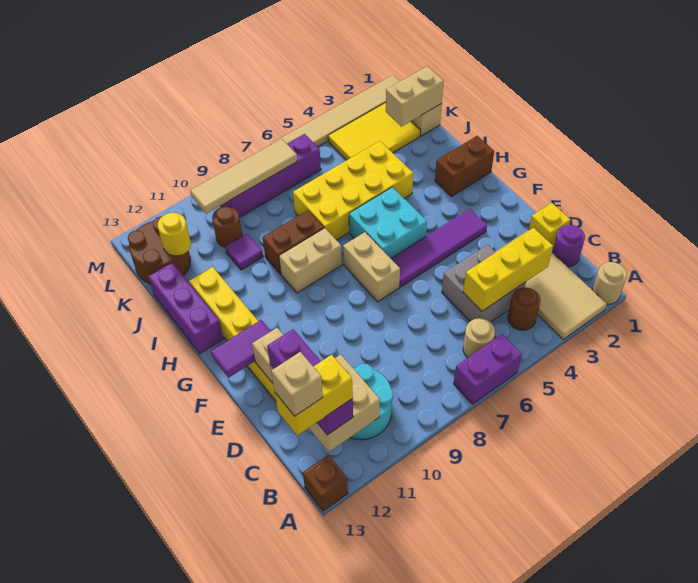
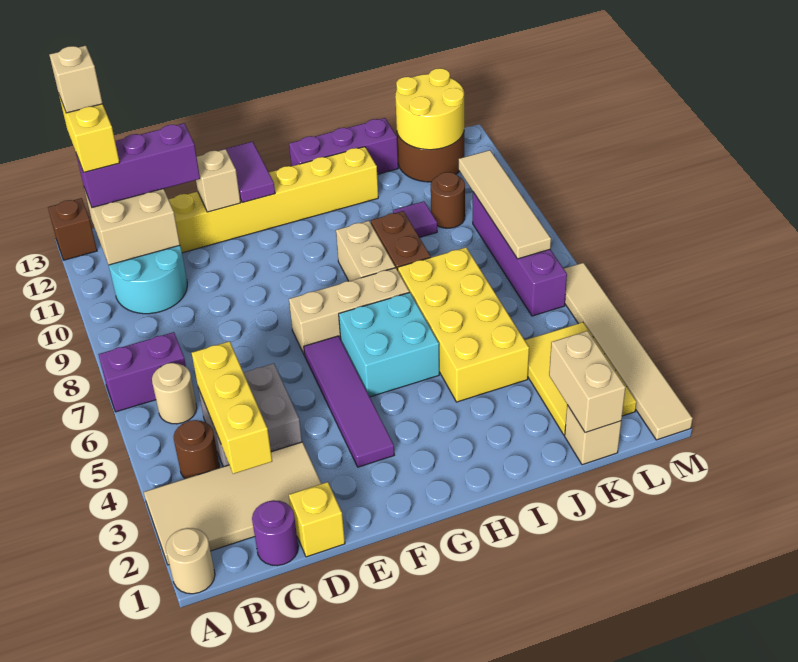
purple 1x2 brick [454,334,522,404] -> purple 1x2 brick turned to [98,332,186,412]
tan 1x2 brick [343,232,400,302] -> tan 1x3 brick [289,268,409,355]
brown 1x2 brick [435,136,494,197] -> none
yellow 1x1 round brick [158,213,191,256] -> yellow 2x2 round brick [395,68,464,150]

